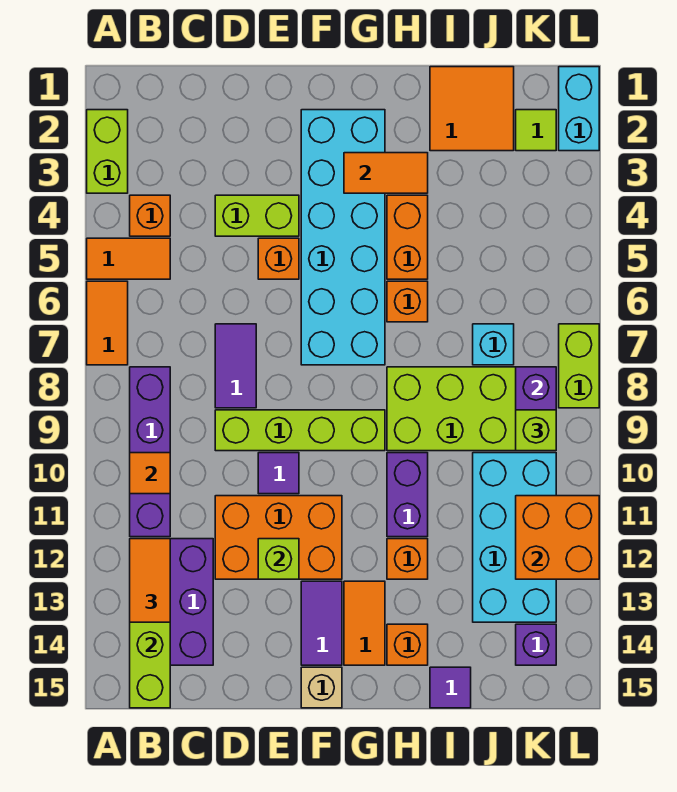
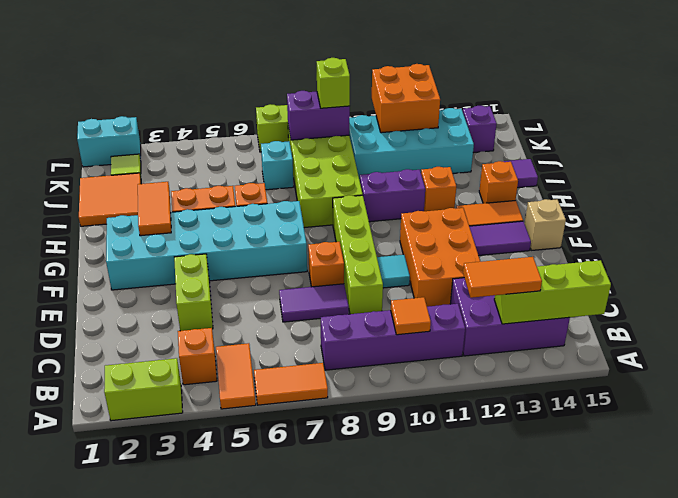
orange 1x1 brick [258,238,299,279] -> orange 1x1 brick moved to [308,242,344,287]
purple 1x1 tile [258,453,299,494] -> cyan 1x1 tile [377,255,410,288]
lime 1x1 brick [258,539,299,579] -> none

